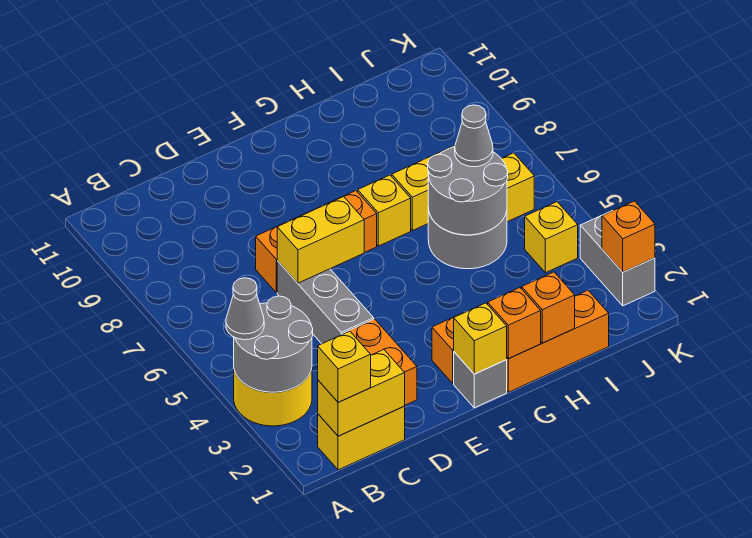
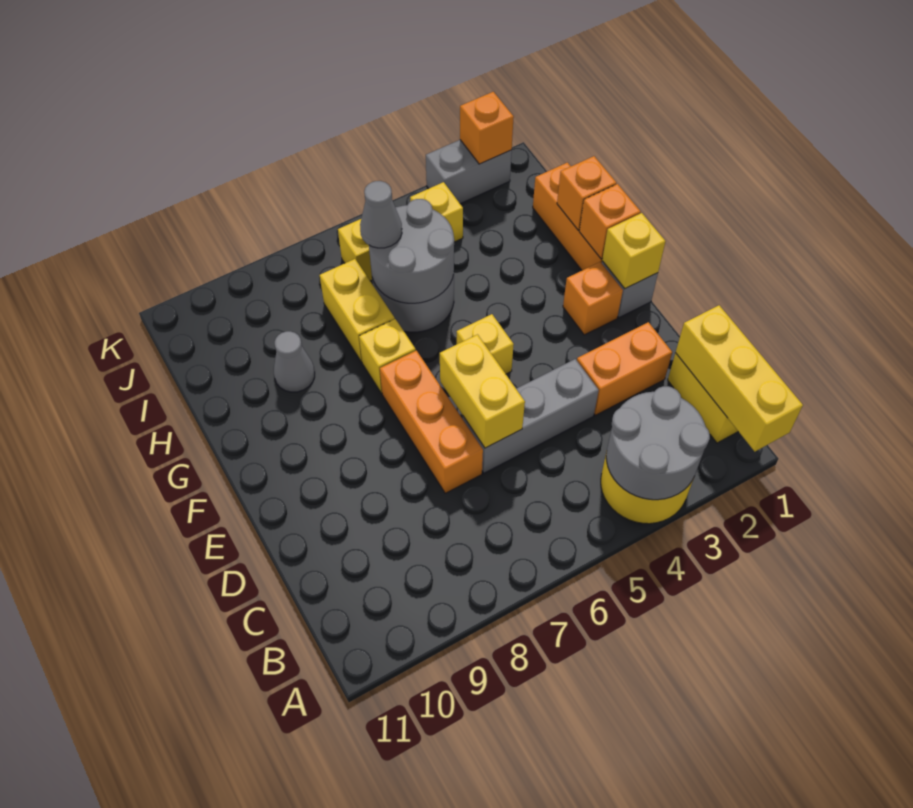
grey 1x1 cone [226,278,264,340] -> grey 1x1 cone moved to [274,331,315,392]
yellow 1x2 brick [318,349,405,436] -> yellow 1x3 brick [675,305,803,452]
yellow 1x1 brick [318,331,371,402] -> yellow 1x1 brick moved to [457,314,514,374]

